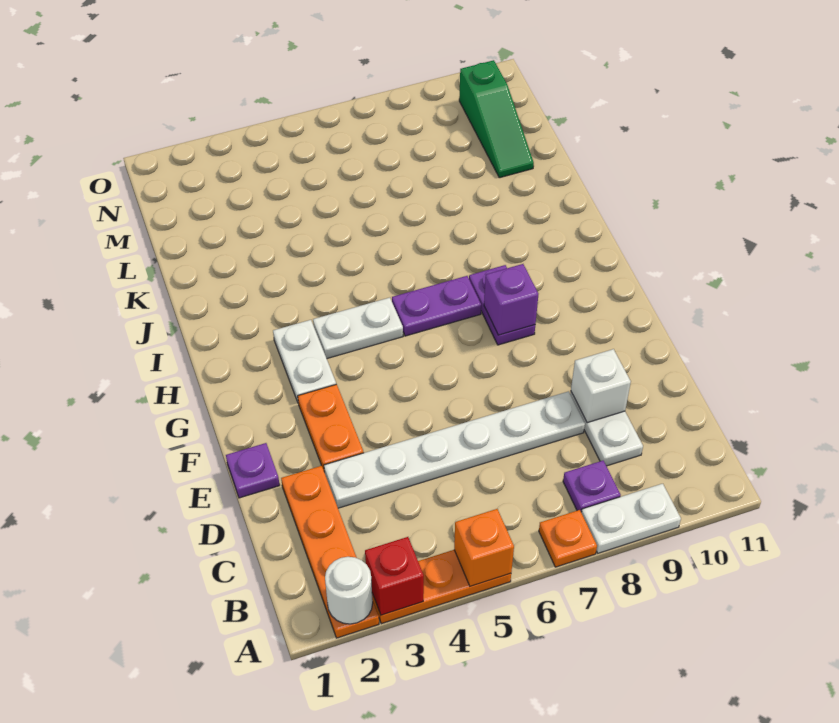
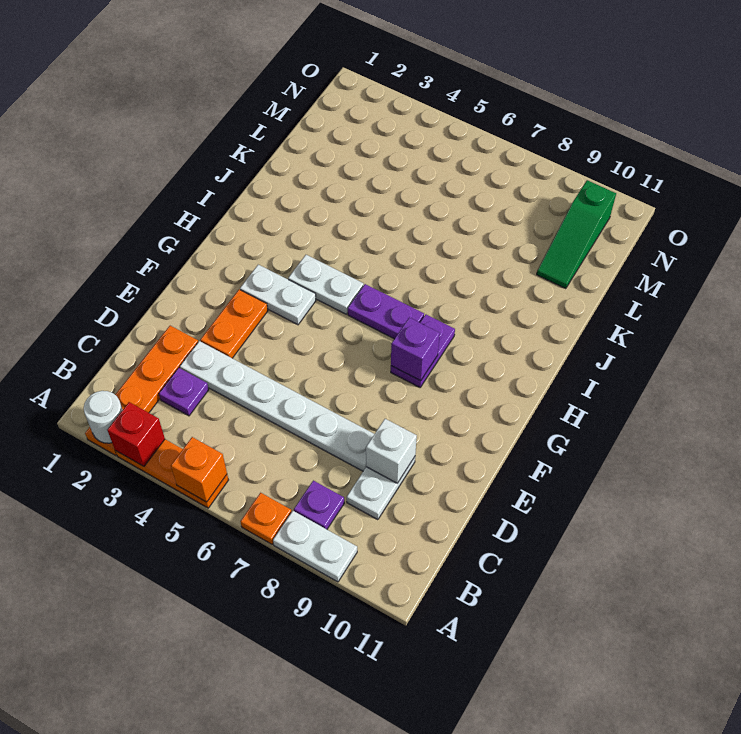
purple 1x1 plate [226,443,280,498] -> purple 1x1 plate moved to [159,368,209,416]
white 1x2 plate [273,320,336,402] -> white 1x2 plate turned to [240,265,316,325]

